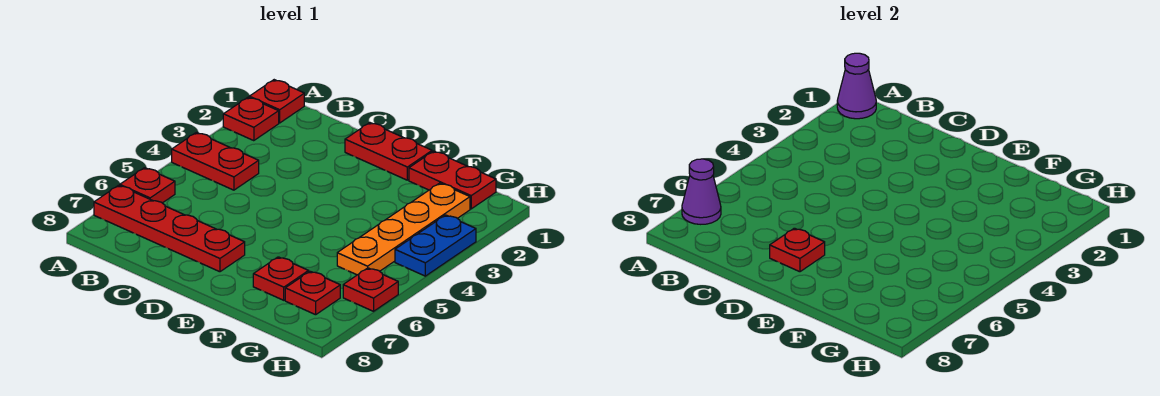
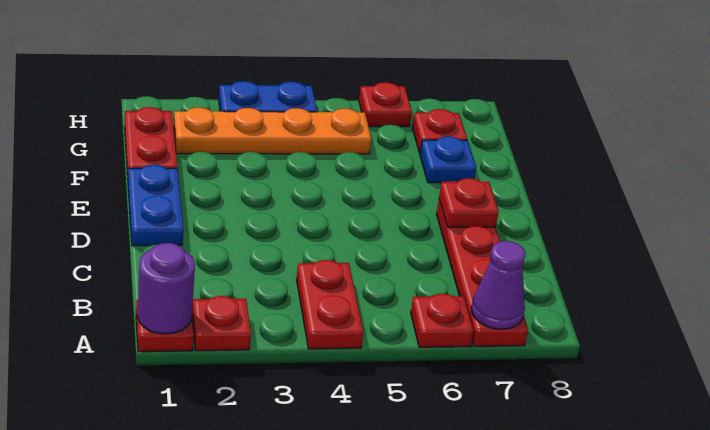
purple 1x1 cone [837,53,876,119] -> purple 1x1 round brick [138,243,195,334]
red 1x2 plate [345,123,432,180] -> blue 1x2 plate [128,165,183,246]
red 1x1 plate [253,257,309,300] -> blue 1x1 plate [420,137,476,183]

